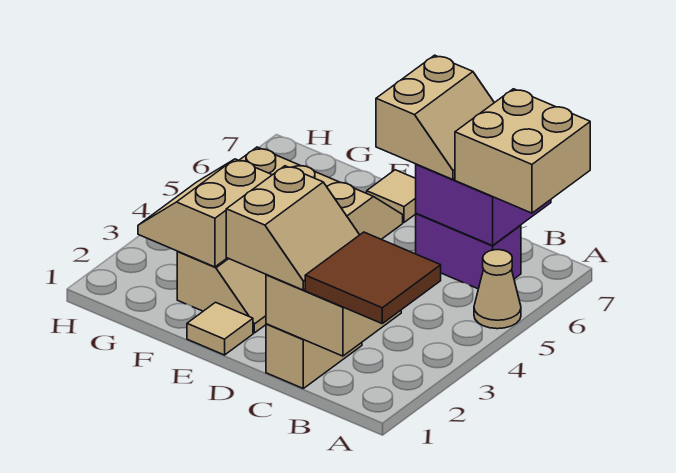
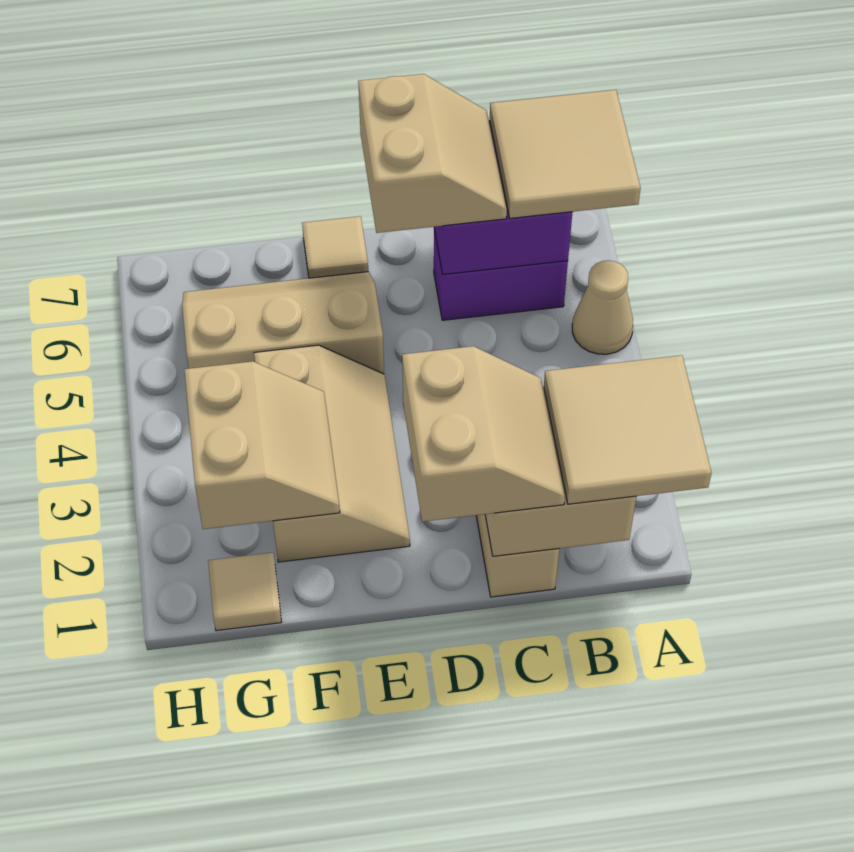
brown 2x2 tile [305,232,441,323] -> tan 2x2 tile [544,355,711,504]
tan 2x2 brick [455,89,590,213] -> tan 2x2 tile [490,90,641,218]
tan 1x1 tile [187,302,253,355] -> tan 1x1 tile moved to [208,553,282,631]
tan 2x2 slope [138,159,272,267] -> tan 2x2 slope turned to [184,361,340,529]

